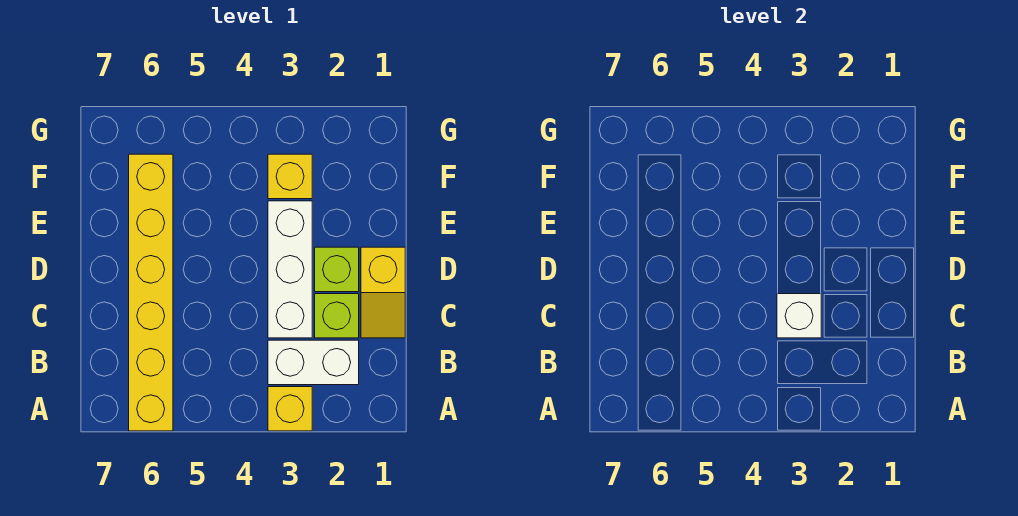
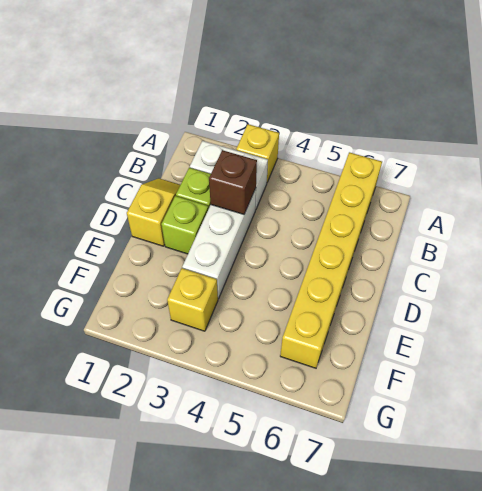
white 1x1 brick [777,294,821,338] -> brown 1x1 brick [209,150,257,214]

